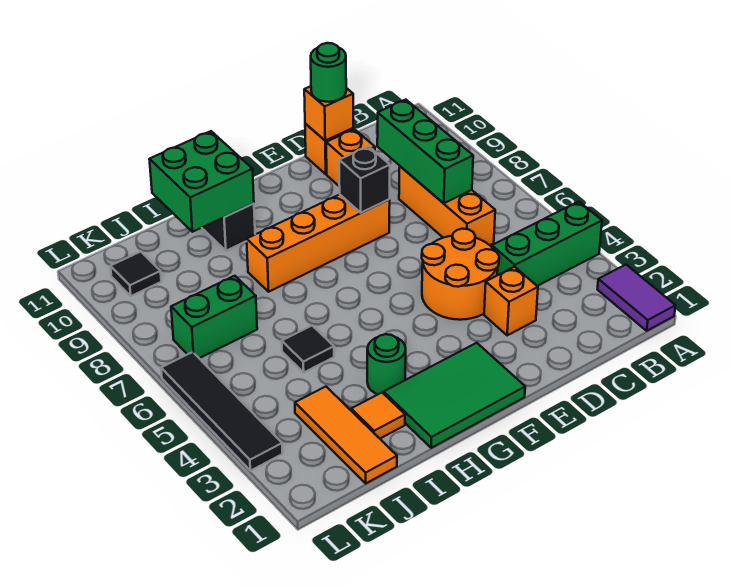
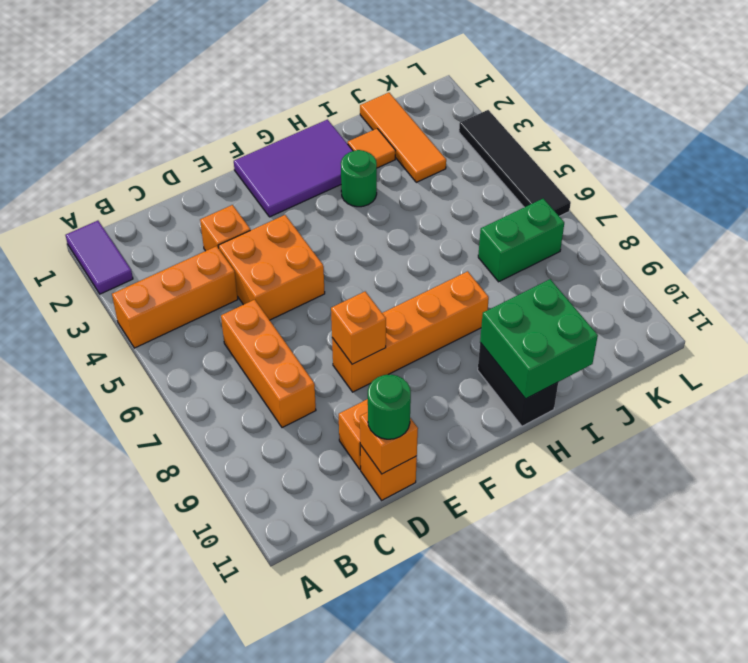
green 1x3 brick [492,202,602,286] -> orange 1x3 brick [112,246,238,348]
green 1x3 brick [377,100,473,203] -> none
orange 2x2 round brick [422,229,499,320] -> orange 2x2 brick [218,215,325,320]
black 1x1 brick [339,146,390,213] -> orange 1x1 brick [331,292,386,364]
green 2x3 tile [384,343,525,448] -> purple 2x3 tile [234,120,353,217]
black 1x1 tile [282,326,334,372] -> none
black 1x1 tile [110,252,161,296] -> none

